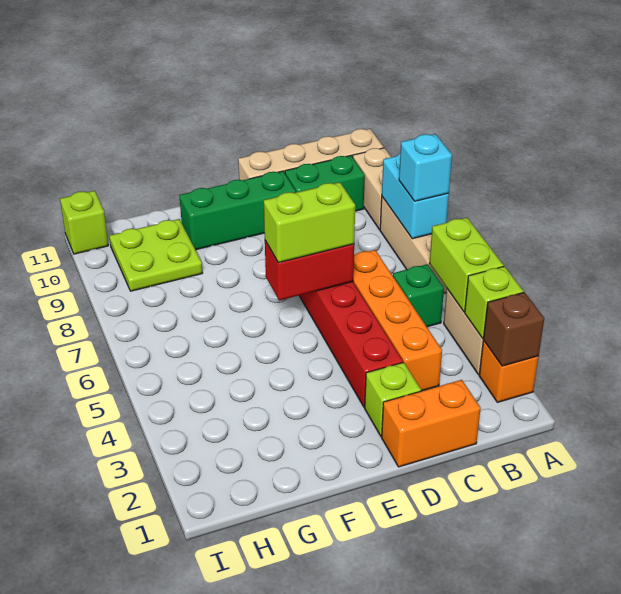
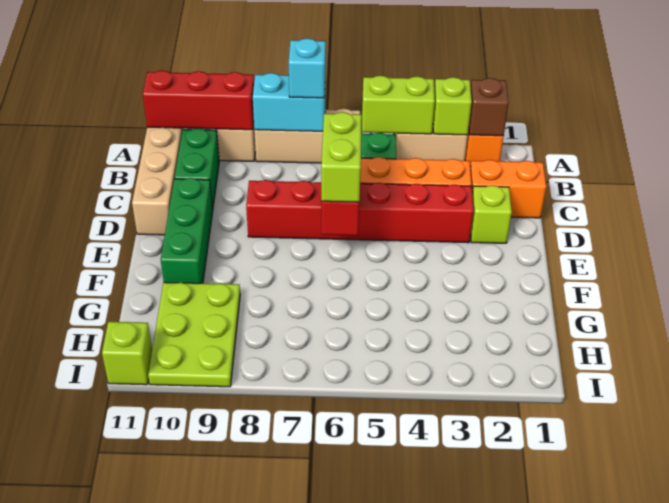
none -> red 1x3 brick [143,70,254,130]
orange 1x2 brick [382,380,481,467] -> orange 1x2 brick turned to [470,160,546,218]
lime 2x2 plate [109,219,202,291] -> lime 2x3 plate [148,282,240,387]

